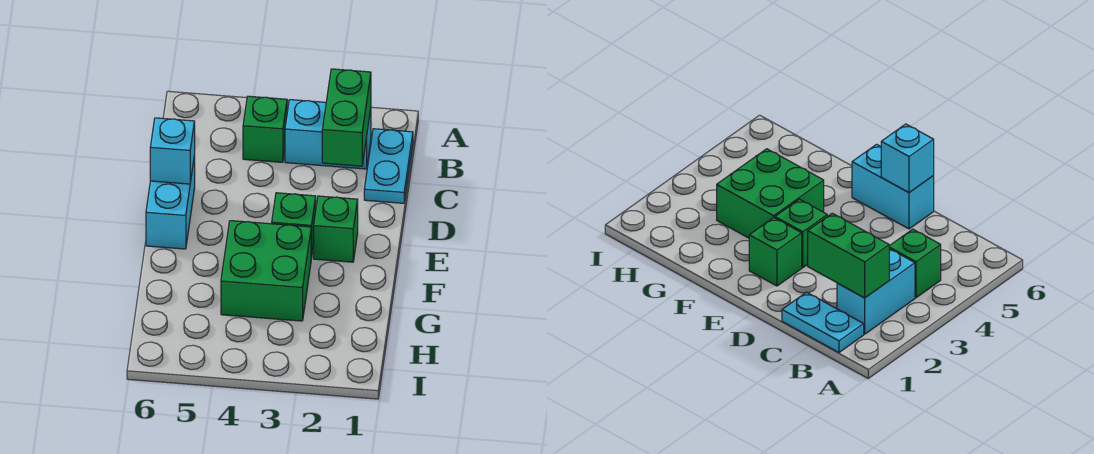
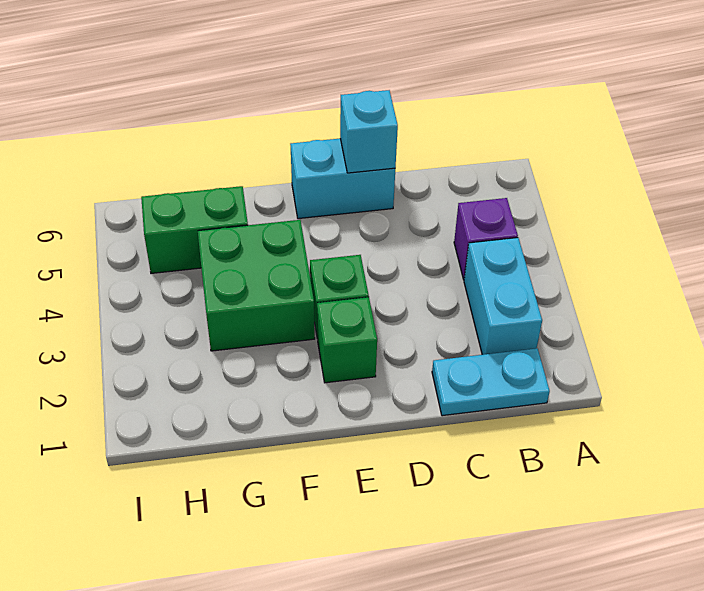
green 1x2 brick [322,69,371,166] -> green 1x2 brick moved to [141,186,248,273]
green 1x1 brick [243,96,287,162] -> purple 1x1 brick [454,198,518,280]

